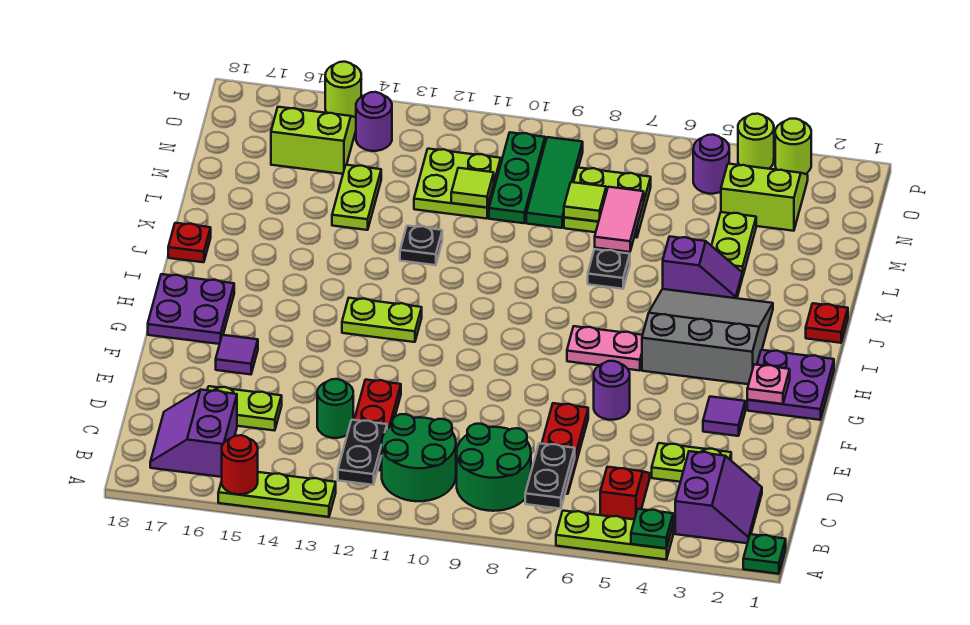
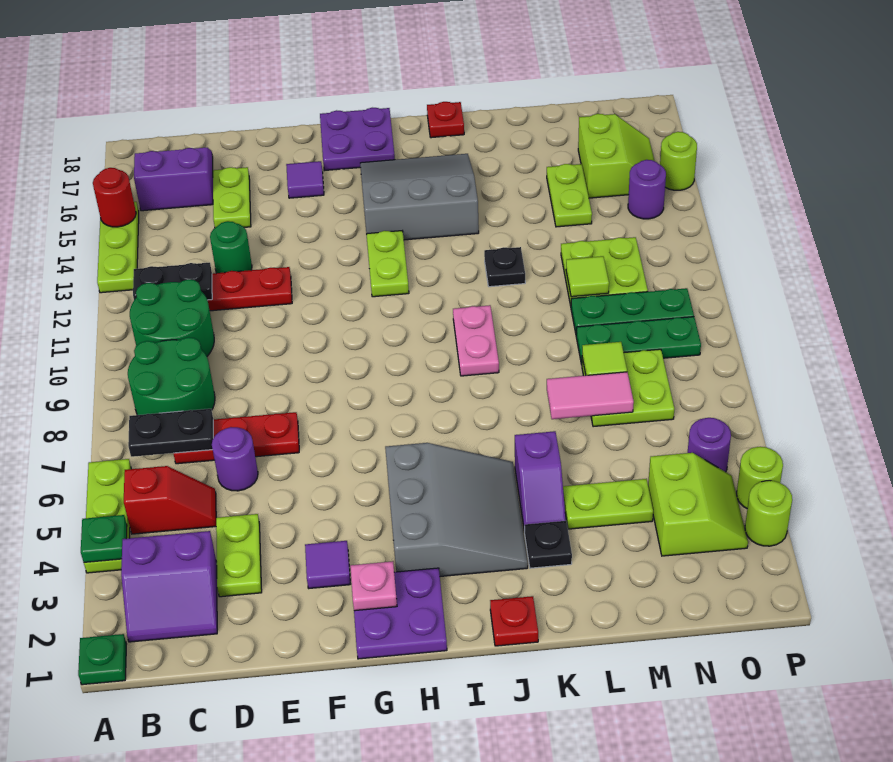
purple 1x1 round brick [594,361,630,420] -> purple 1x1 round brick moved to [212,427,258,491]
pink 1x2 plate [567,326,642,371] -> pink 1x2 plate moved to [453,305,499,376]
none -> grey 3x3 slope [360,154,479,240]
black 1x1 plate [588,249,630,289] -> black 1x1 plate moved to [525,521,572,568]
lime 1x2 plate [332,165,381,230] -> lime 1x2 plate turned to [547,164,592,227]
green 1x3 tile [526,137,583,228] -> green 1x3 plate [576,317,701,365]

